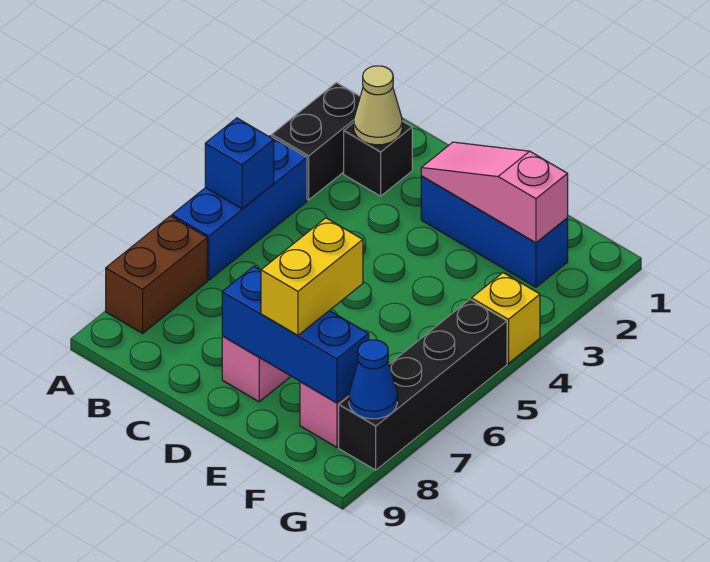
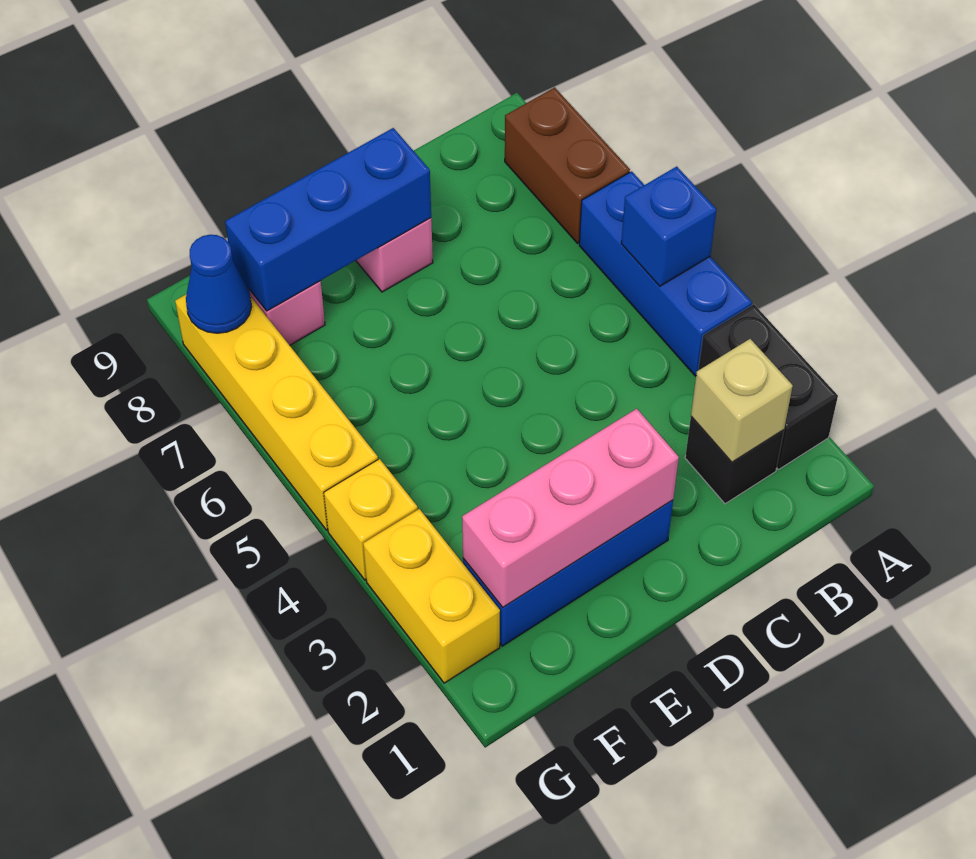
tan 1x1 cone [354,66,402,145] -> tan 1x1 brick [691,339,793,462]
pink 1x3 slope [421,142,568,243] -> pink 1x3 brick [462,409,679,607]
yellow 1x2 brick [261,218,363,335] -> yellow 1x2 brick moved to [363,509,500,683]
black 1x4 brick [339,299,507,470] -> yellow 1x4 brick [175,295,378,530]

